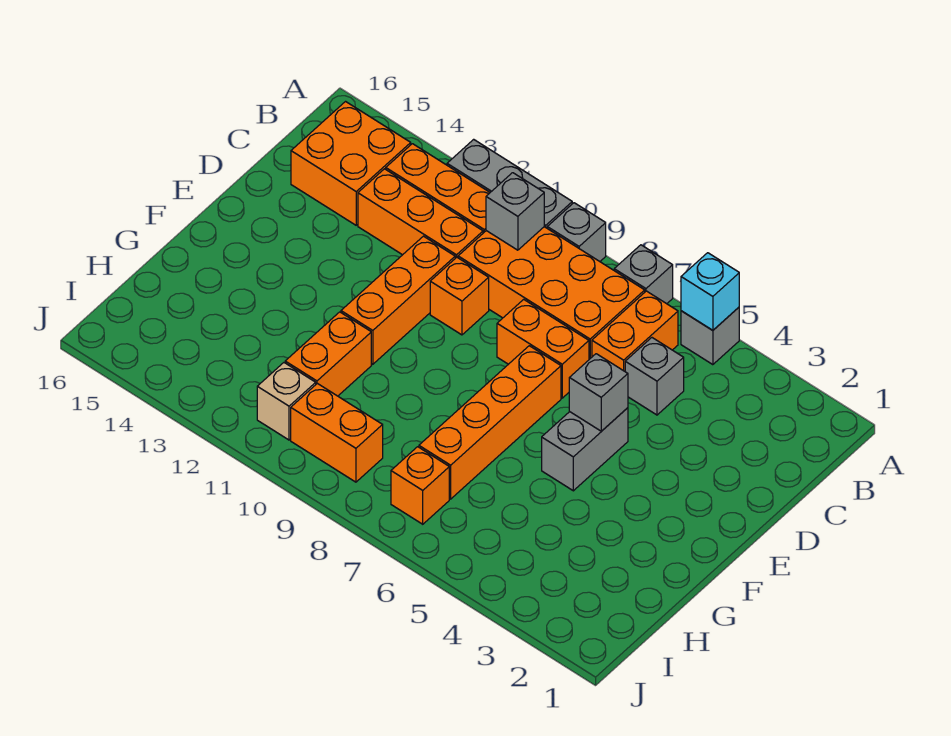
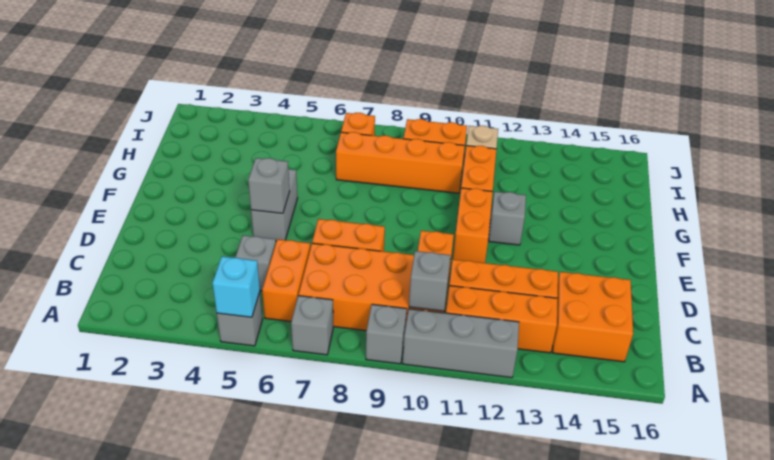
orange 1x3 brick [341,236,455,364] -> orange 1x2 brick [453,188,493,263]
orange 1x4 brick [419,346,561,499] -> orange 1x4 brick turned to [336,132,465,193]
none -> grey 1x1 brick [489,192,526,245]

